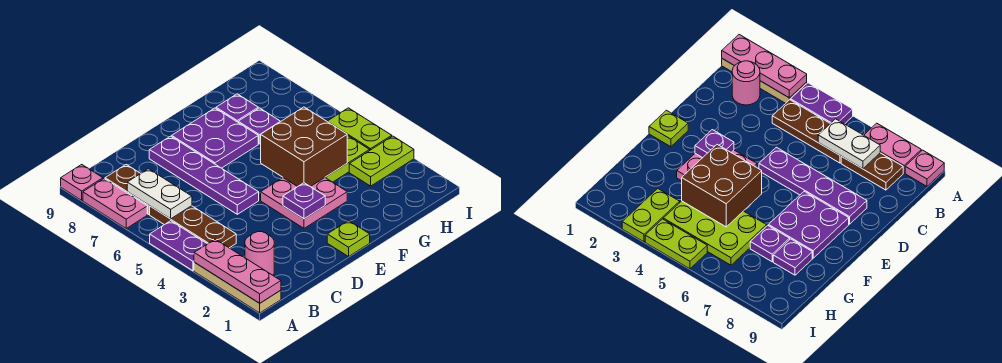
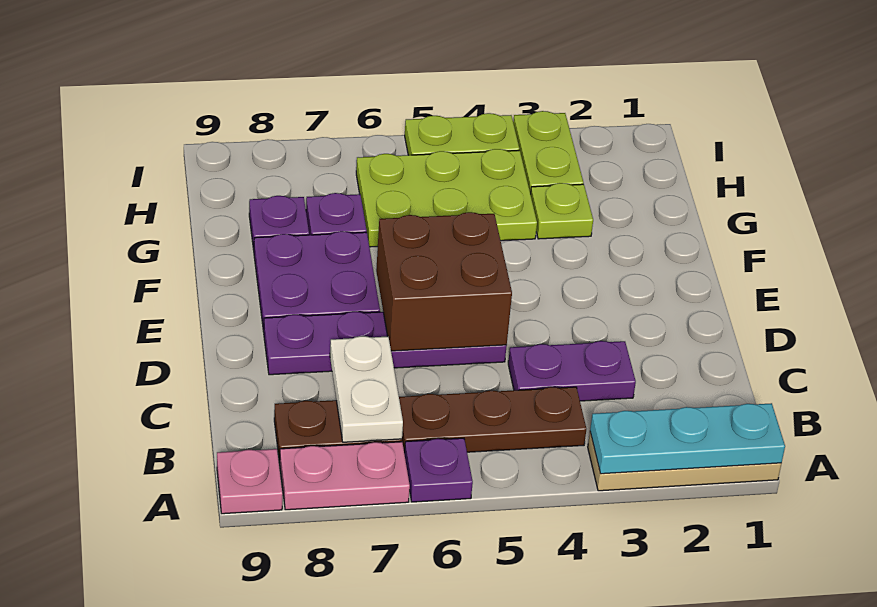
pink 1x3 plate [194,239,281,303] -> cyan 1x3 plate [590,403,785,474]
purple 1x2 plate [150,221,207,271] -> purple 1x2 plate moved to [508,341,636,401]
pink 1x1 round brick [245,232,274,275] -> none
white 1x2 plate [127,169,192,219] -> white 1x2 plate turned to [330,336,403,442]
lime 1x1 plate [327,221,370,257] -> lime 1x1 plate moved to [530,183,593,239]
pink 2x2 plate [261,178,347,228] -> none
purple 1x1 plate [283,183,325,219] -> purple 1x1 plate moved to [404,438,473,502]
brown 2x2 brick [261,107,347,187] -> brown 2x2 brick moved to [376,212,512,351]

